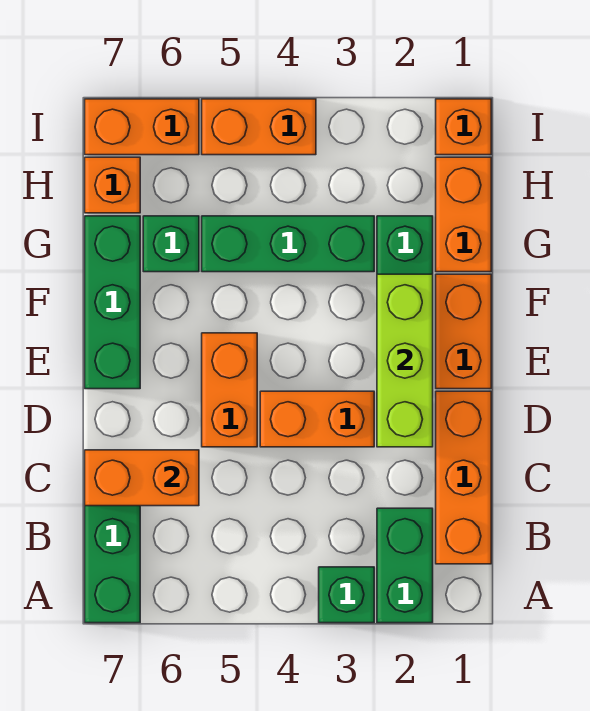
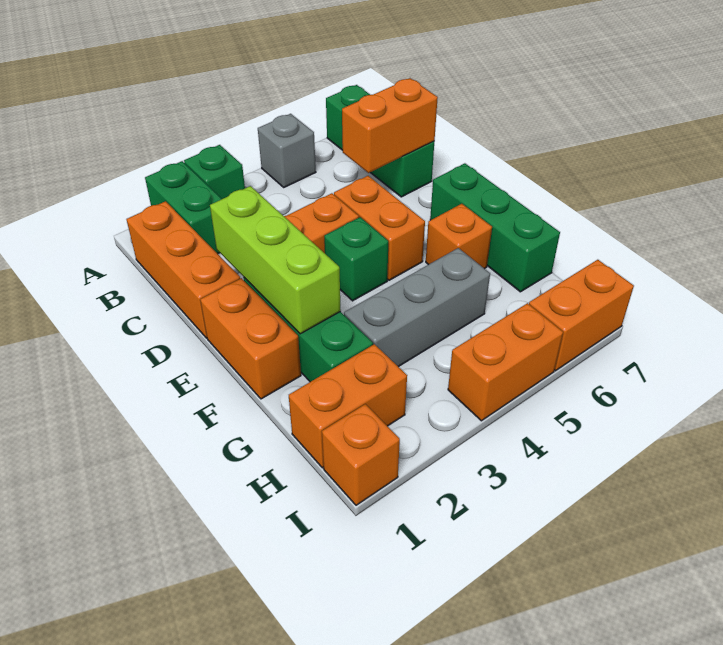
none -> grey 1x1 brick [258,114,316,187]
orange 1x2 brick [436,157,491,272] -> orange 1x2 brick turned to [289,344,407,468]
green 1x3 brick [202,216,374,272] -> grey 1x3 brick [344,248,490,367]
green 1x1 brick [143,216,199,272] -> green 1x1 brick moved to [324,217,388,301]
orange 1x1 brick [85,157,140,213] -> orange 1x1 brick moved to [426,204,492,269]

